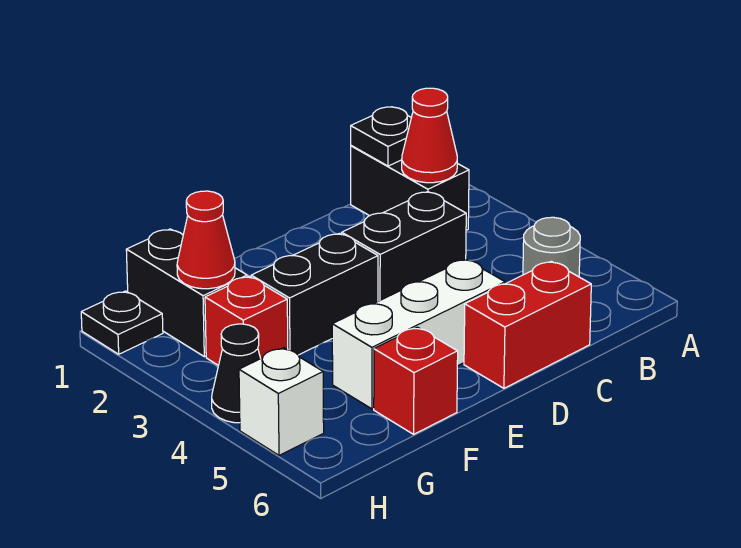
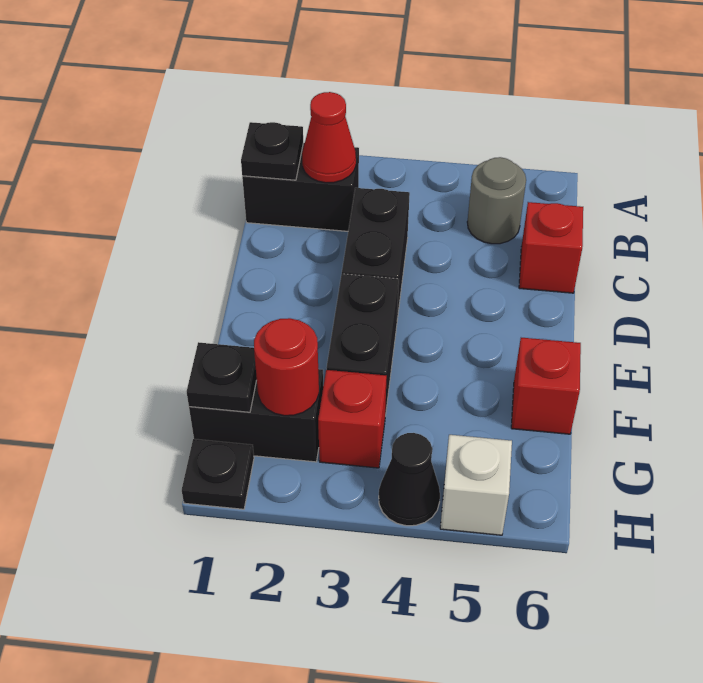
red 1x2 brick [464,261,591,388] -> red 1x1 brick [519,202,583,293]
white 1x3 brick [332,259,505,409] -> none
none -> black 1x1 plate [187,342,257,412]
red 1x1 cone [177,191,235,289] -> red 1x1 round brick [254,318,319,416]

